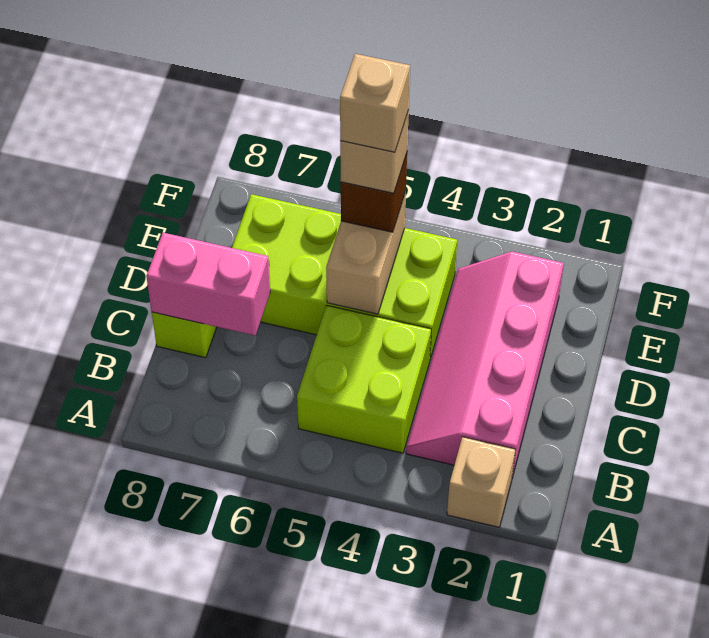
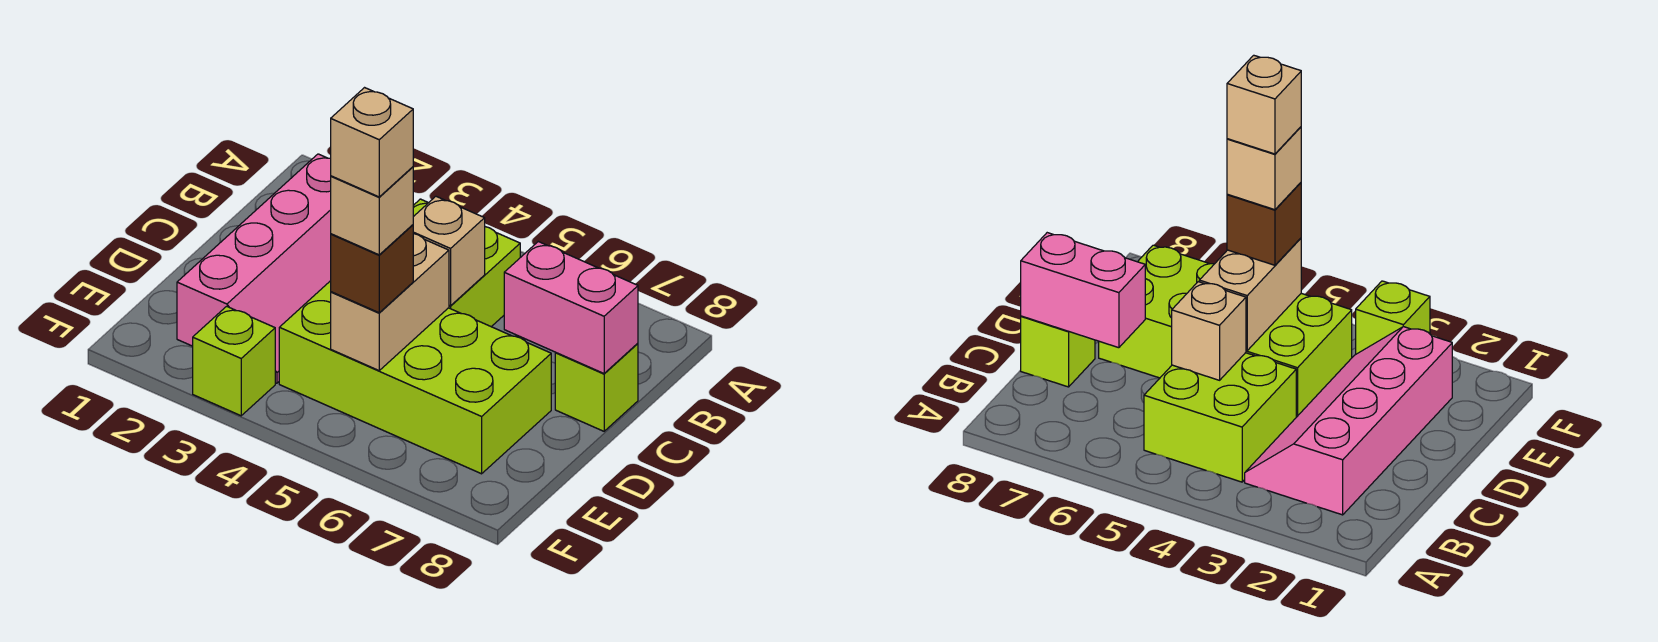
tan 1x1 brick [447,437,516,527] -> tan 1x1 brick moved to [413,197,485,306]
none -> lime 1x1 brick [193,306,275,416]

